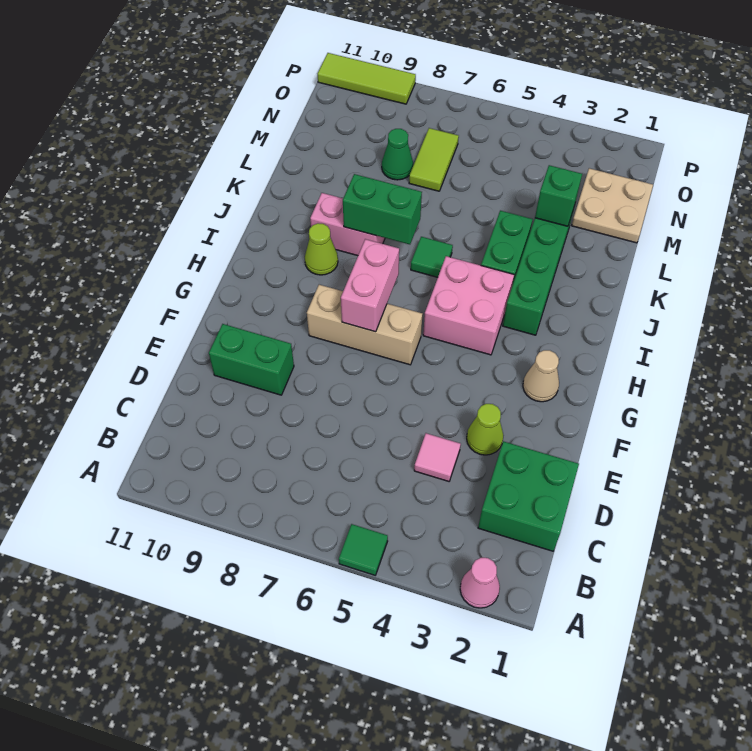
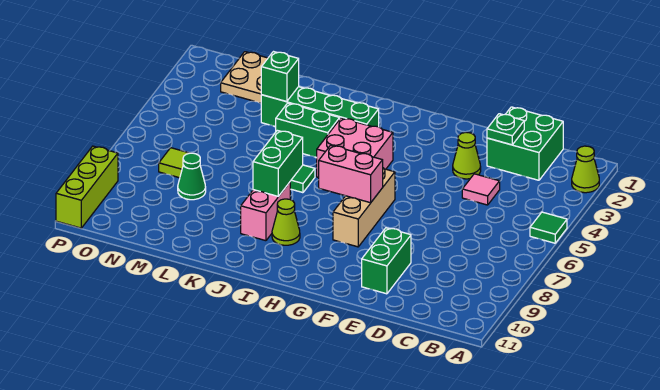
pink 1x1 cone [460,558,500,608] -> lime 1x1 cone [572,146,599,193]
none -> green 1x1 plate [487,114,524,145]
tan 1x1 cone [523,350,559,402] -> none
lime 1x2 tile [409,128,459,191] -> lime 1x1 tile [159,148,189,178]
lime 1x3 tile [318,53,416,104] -> lime 1x3 brick [56,146,118,228]

